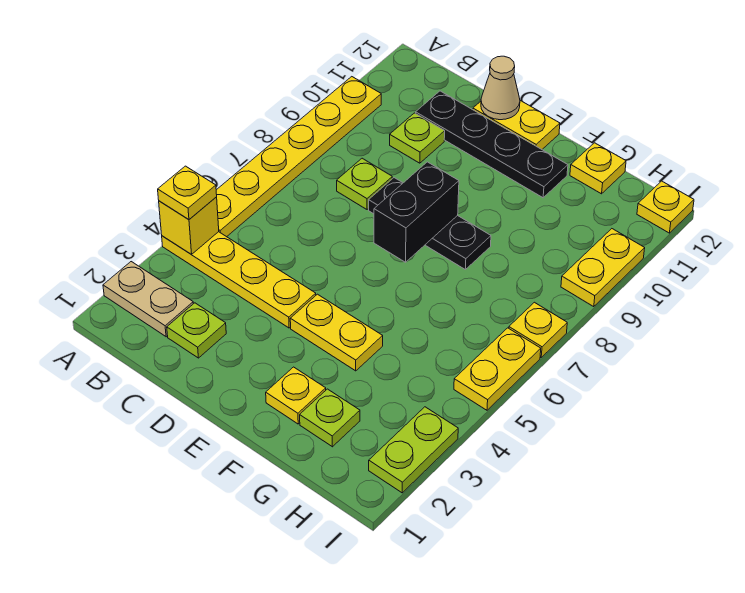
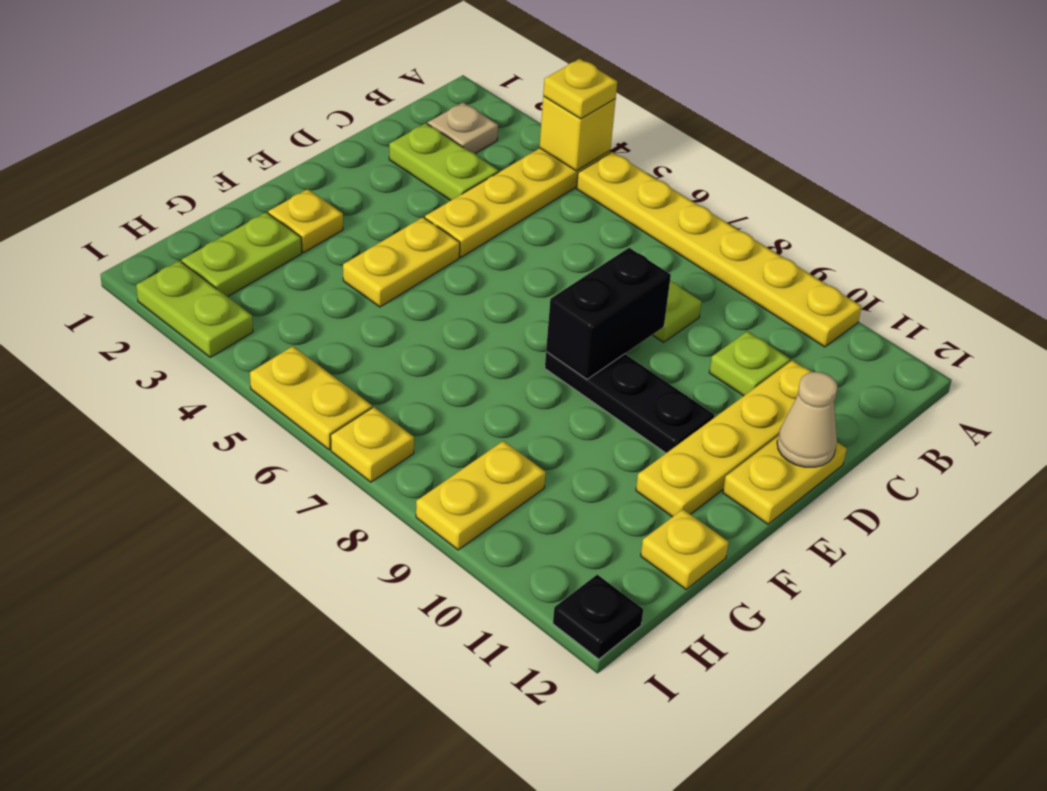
tan 1x2 plate [103,262,193,337] -> tan 1x1 plate [428,102,498,153]
lime 1x1 plate [167,303,226,358] -> lime 1x2 plate [389,123,499,201]
black 1x4 plate [416,91,568,198] -> yellow 1x4 plate [636,360,811,517]
black 1x3 plate [369,178,491,269] -> black 1x3 plate turned to [545,352,714,453]
black 1x2 brick [374,162,459,262] -> black 1x2 brick turned to [546,248,671,379]
lime 1x1 plate [300,389,360,447] -> lime 1x2 plate [182,212,302,297]
yellow 1x2 plate [561,229,645,307] -> yellow 1x2 plate turned to [416,441,546,550]
yellow 1x1 plate [637,181,694,233] -> black 1x1 plate [553,575,643,659]

